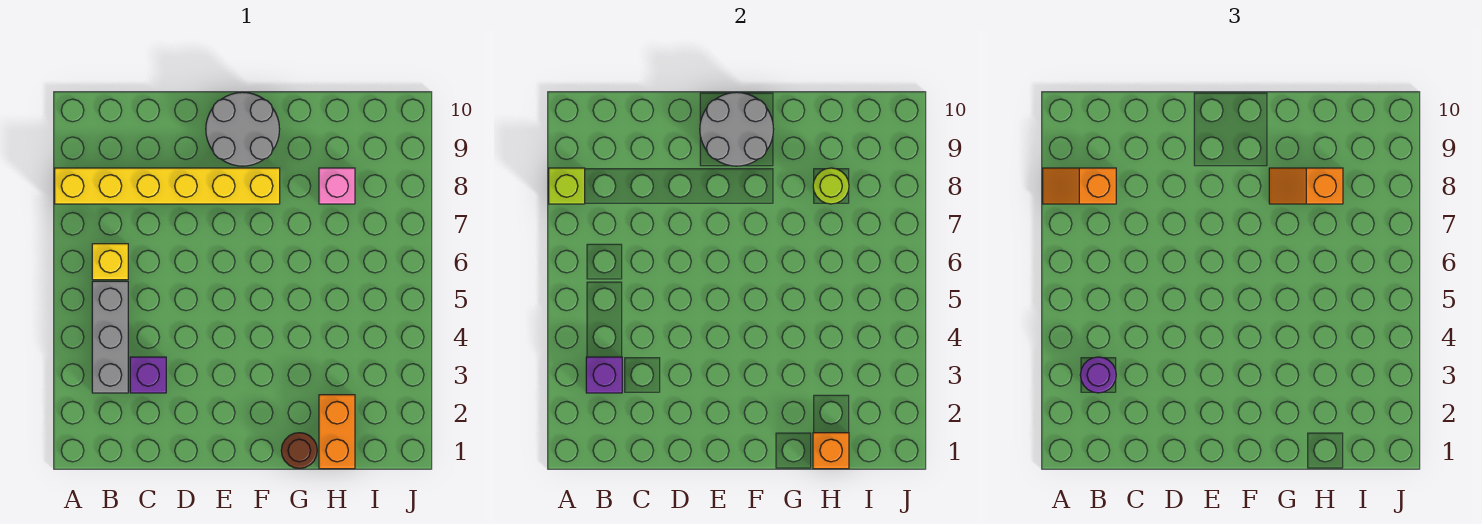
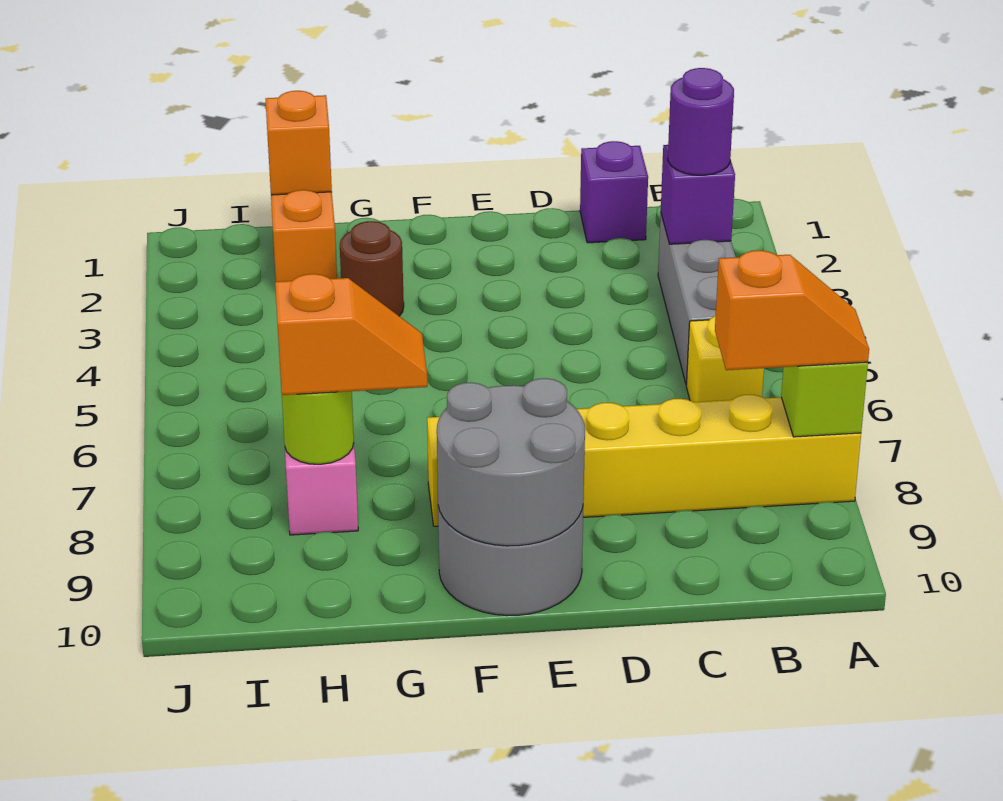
purple 1x1 brick [130,357,166,393] -> purple 1x1 brick moved to [580,141,648,243]
brown 1x1 round brick [281,433,317,469] -> brown 1x1 round brick moved to [340,221,404,316]

